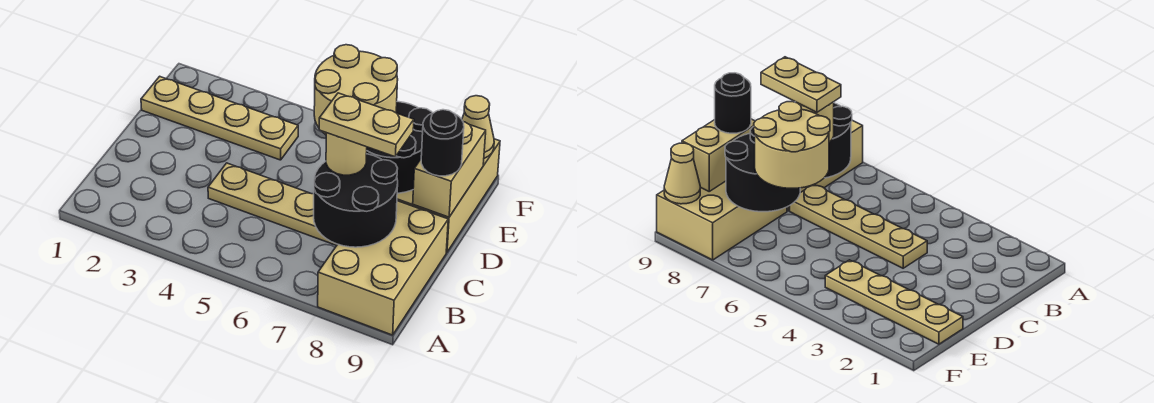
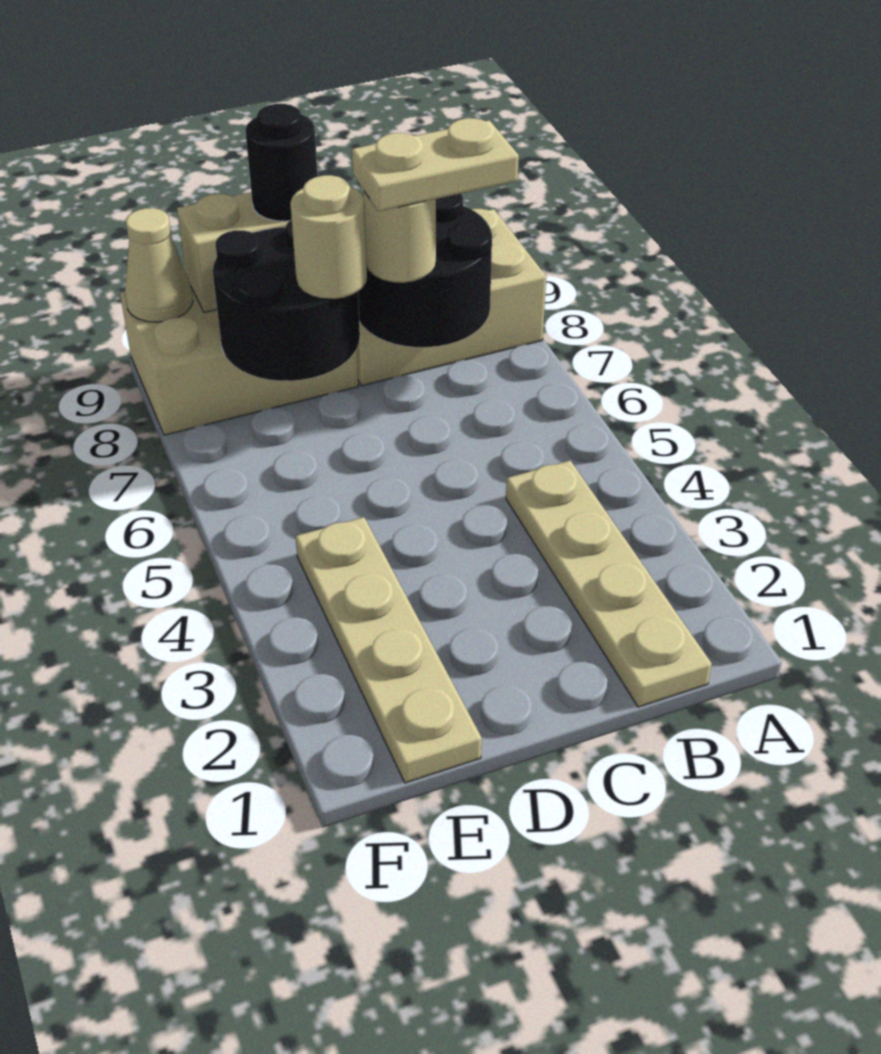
tan 1x4 plate [208,163,337,246] -> tan 1x4 plate moved to [506,461,712,707]
tan 1x2 plate [319,93,414,157] -> tan 1x2 plate turned to [352,118,519,212]
tan 2x2 round brick [314,45,398,135] -> tan 1x1 round brick [290,175,367,299]

